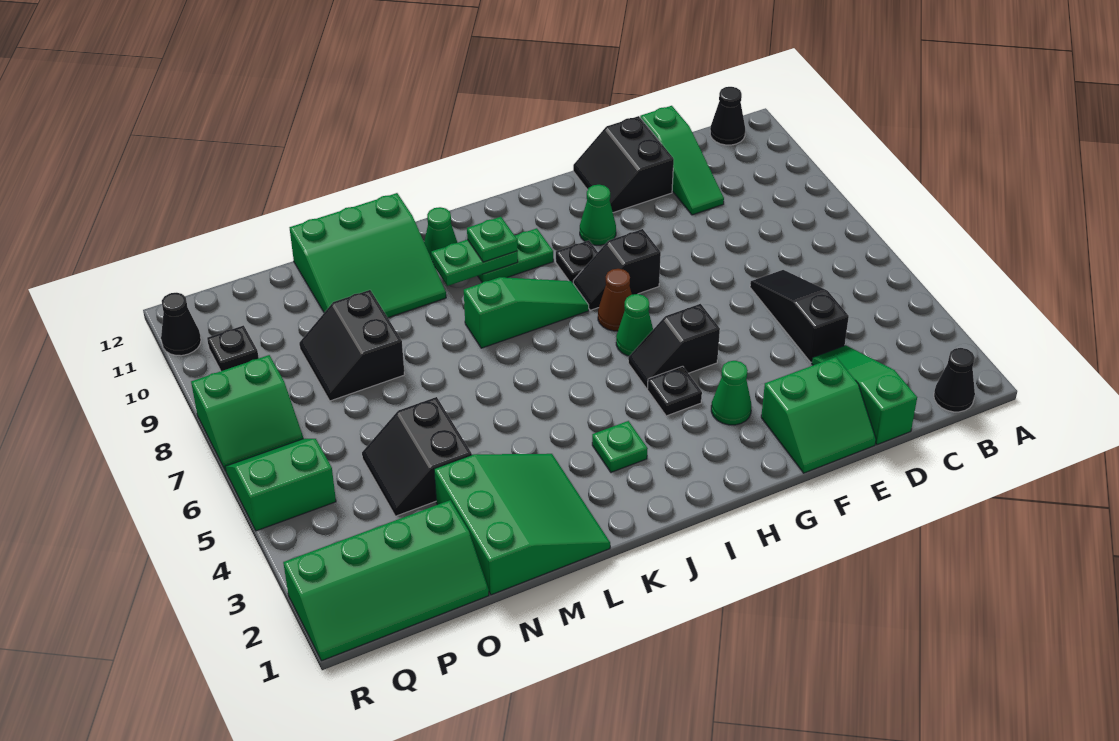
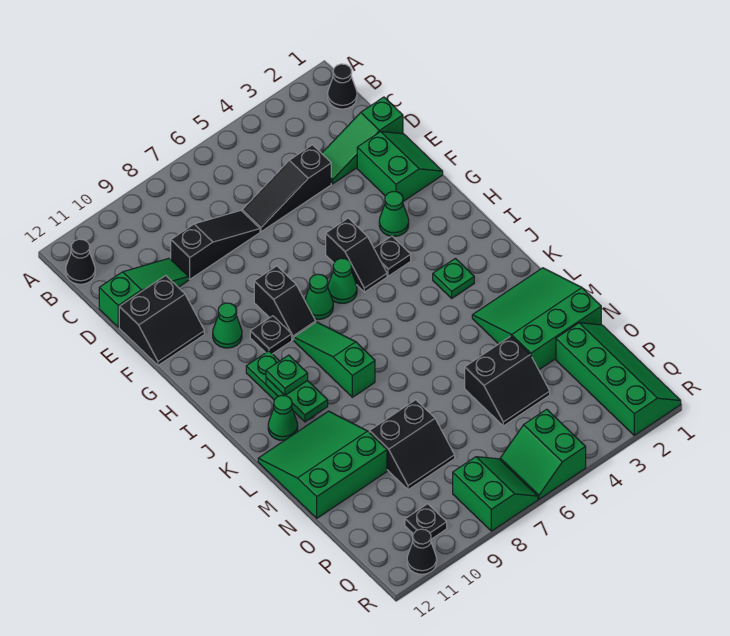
none -> black 1x3 slope [171,211,260,279]
brown 1x1 cone [598,269,632,331] -> green 1x1 cone [305,274,333,319]
green 3x3 slope [290,193,446,318] -> green 3x3 slope turned to [258,411,387,518]

